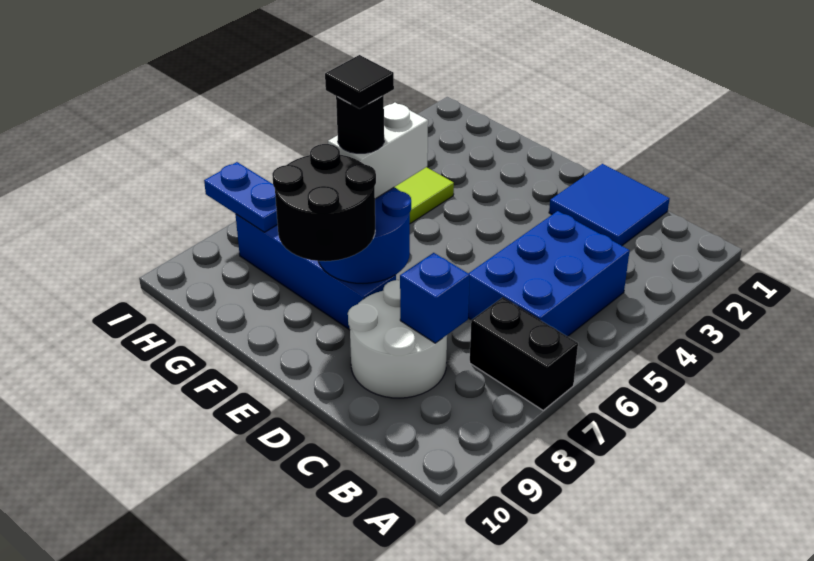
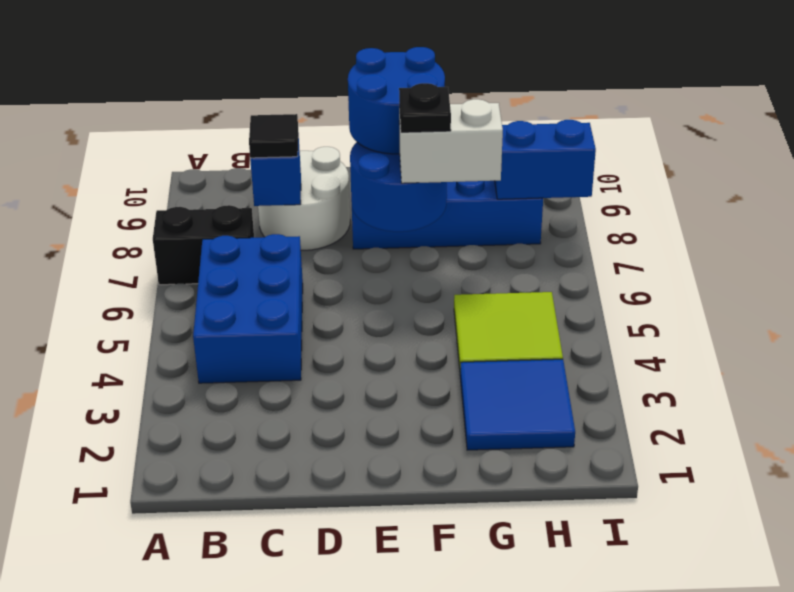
blue 2x2 tile [549,164,670,246] -> blue 2x2 tile moved to [460,359,575,450]
black 2x2 round brick [272,144,376,261] -> blue 2x2 round brick [348,47,445,154]
white 1x2 brick [328,103,428,199] -> white 1x2 brick turned to [399,99,503,183]
black 1x1 round brick [336,95,384,153] -> black 1x1 plate [399,83,451,132]
black 1x1 tile [325,55,394,109] -> black 1x1 tile moved to [249,114,298,158]
blue 1x2 plate [204,162,278,232] -> blue 1x2 brick [495,120,596,199]

